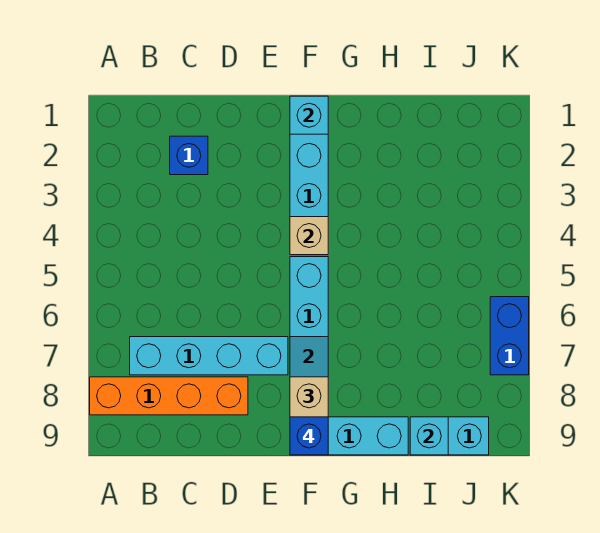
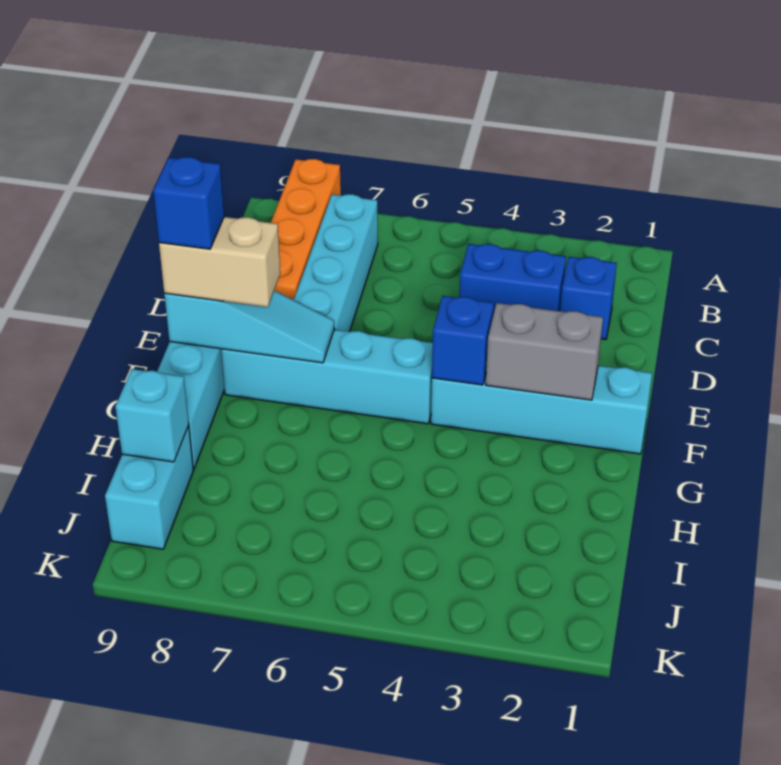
cyan 1x1 brick [290,96,328,134] -> none
none -> grey 1x2 brick [486,303,603,400]
tan 1x1 brick [290,217,328,255] -> blue 1x1 brick [432,296,494,385]
blue 1x2 brick [490,297,529,375] -> blue 1x2 brick moved to [459,244,566,315]

